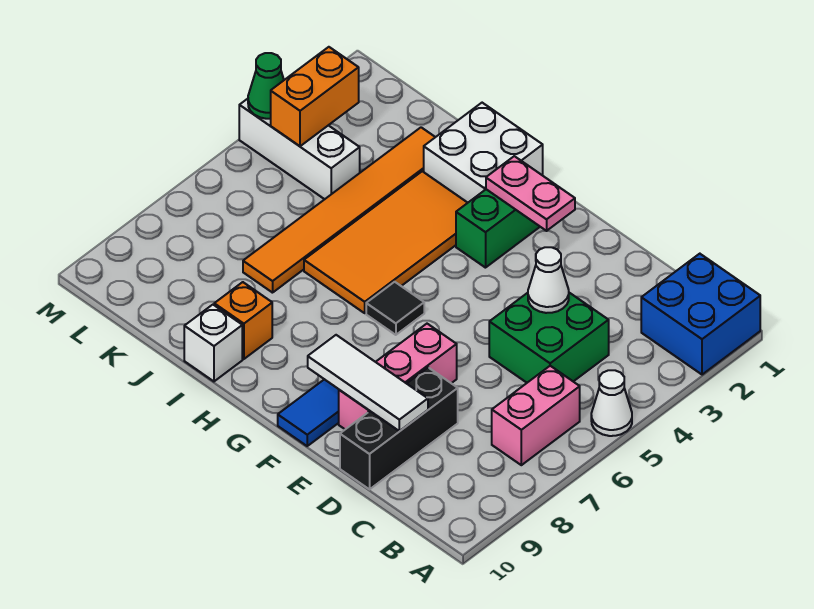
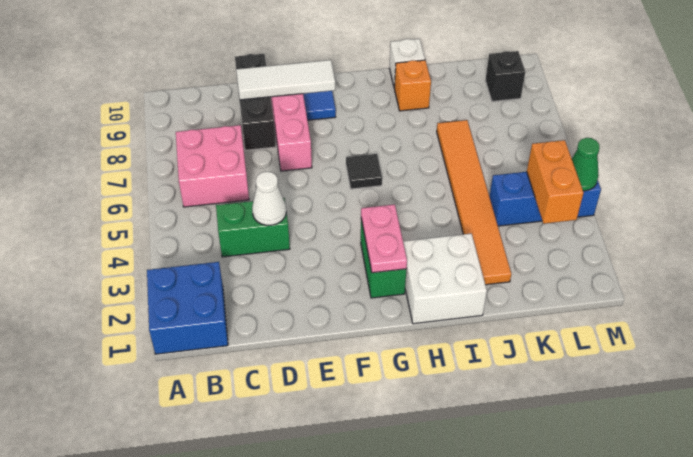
white 1x1 cone [591,370,632,436] -> none
pink 1x2 brick [492,366,580,465] -> pink 2x2 brick [176,125,249,207]
green 2x2 brick [489,293,609,383] -> green 1x2 brick [216,198,290,257]
pink 1x2 plate [486,156,575,231] -> pink 1x2 plate turned to [361,204,407,273]
orange 2x4 tile [304,171,467,313] -> none
white 1x3 brick [239,99,360,199] -> blue 1x3 brick [489,172,601,226]
none -> black 1x1 brick [485,51,525,102]

